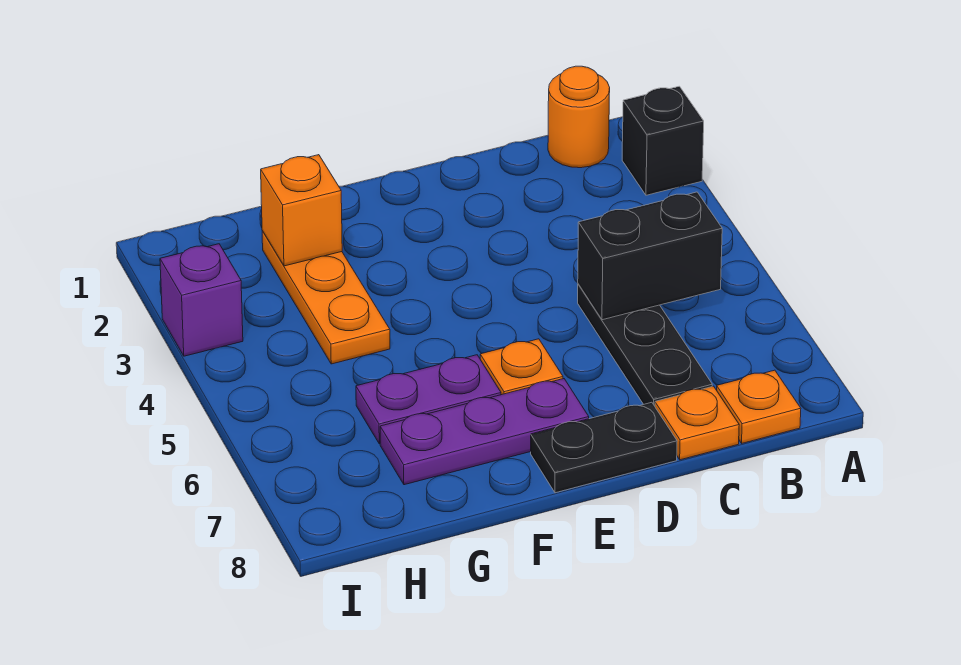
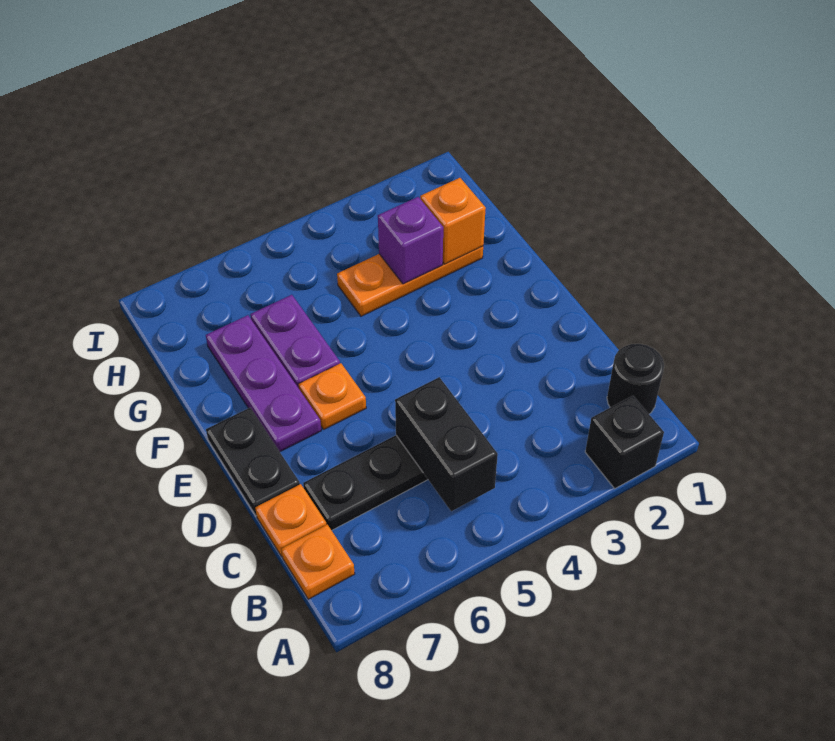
orange 1x1 round brick [548,66,610,168] -> black 1x1 round brick [607,344,664,414]
purple 1x1 brick [160,244,243,356] -> purple 1x1 brick moved to [378,197,443,284]

